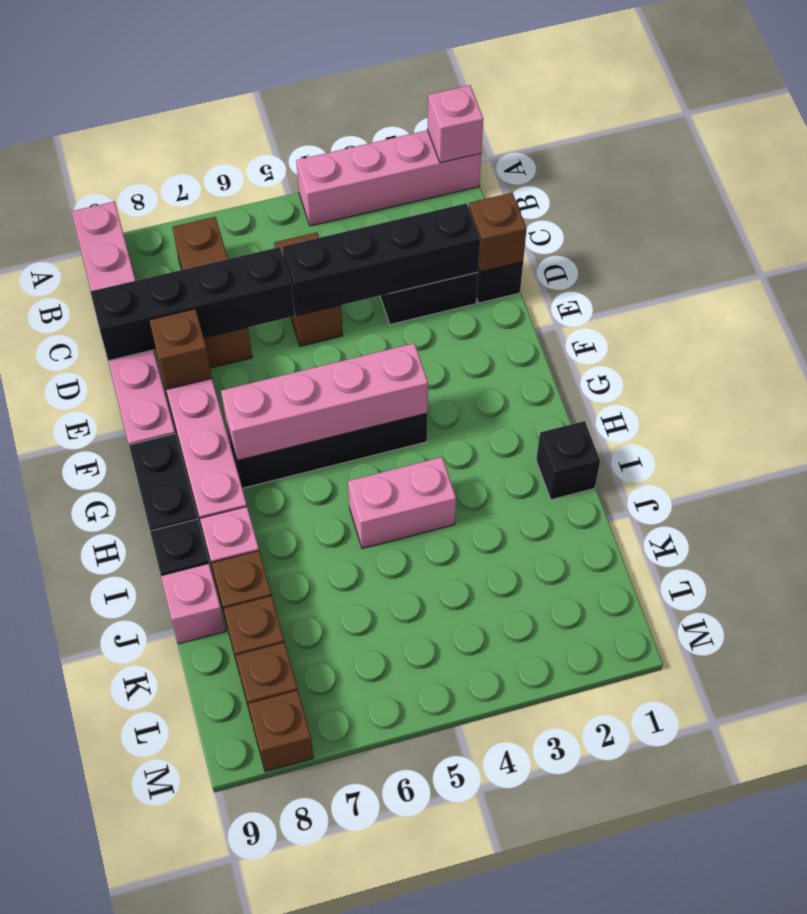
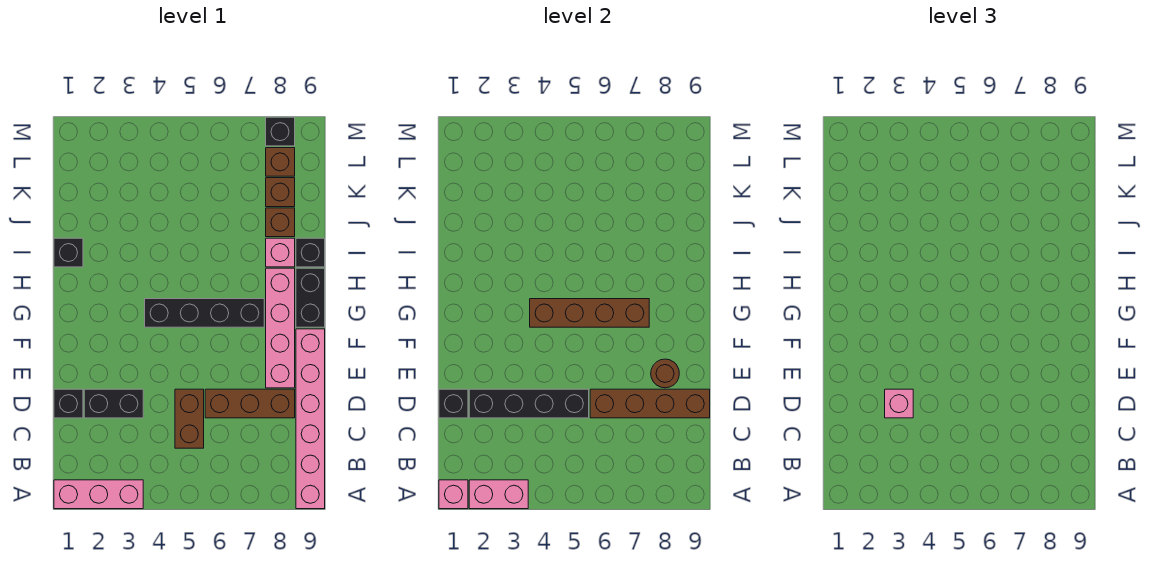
pink 1x4 brick [296,130,481,226] -> pink 1x3 brick [54,480,143,509]
brown 1x3 brick [172,217,252,368] -> brown 1x3 brick turned to [205,389,295,418]
brown 1x1 brick [469,193,527,272] -> black 1x1 brick [439,389,468,418]
black 1x4 brick [90,247,295,361] -> brown 1x4 brick [590,389,710,418]
brown 1x1 brick [149,309,212,389] -> brown 1x1 round brick [651,359,679,388]
pink 1x4 brick [221,343,428,460] -> brown 1x4 brick [530,299,649,327]
pink 1x2 brick [348,457,456,549] -> pink 1x2 brick moved to [469,480,528,509]
pink 1x1 brick [161,564,226,644] -> pink 1x1 brick moved to [885,389,913,418]
brown 1x1 brick [248,690,314,772] -> black 1x1 brick [266,117,295,146]

